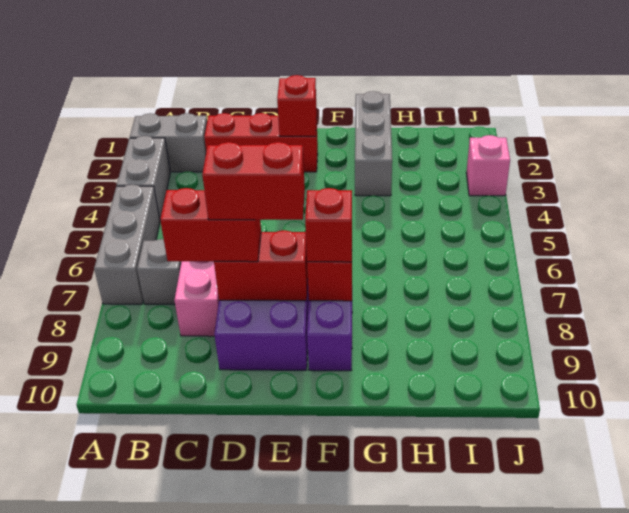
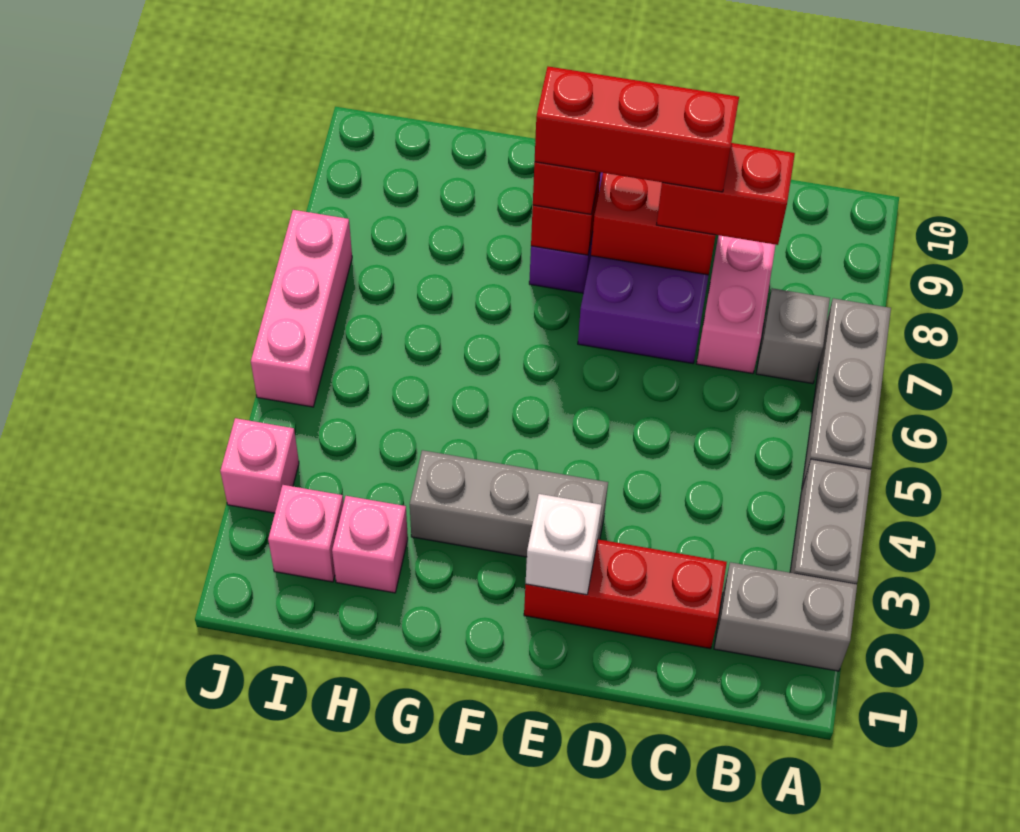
red 1x2 brick [202,142,305,220] -> red 1x3 brick [535,66,739,192]
red 1x1 brick [277,75,317,136] -> white 1x1 brick [526,494,601,595]
grey 1x3 brick [355,91,392,196] -> grey 1x3 brick turned to [410,450,608,557]
none -> pink 1x1 brick [332,496,408,593]
none -> pink 1x1 brick [268,485,343,582]
none -> pink 1x3 brick [251,210,352,407]

